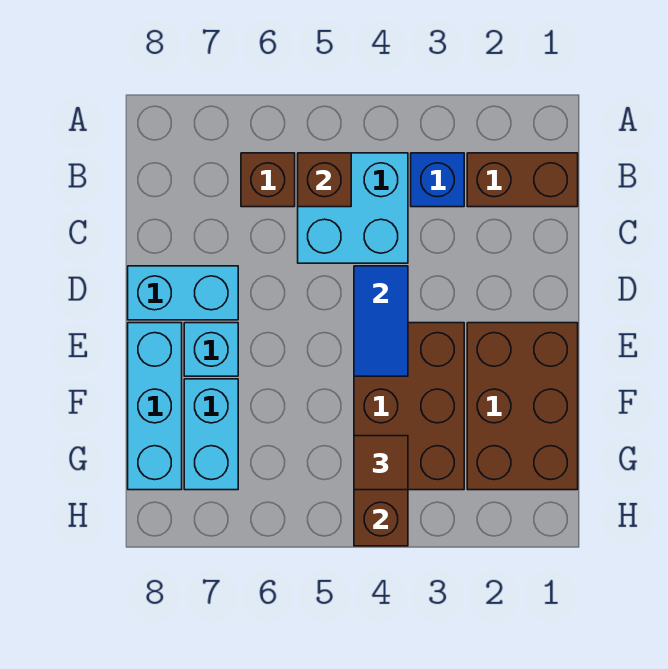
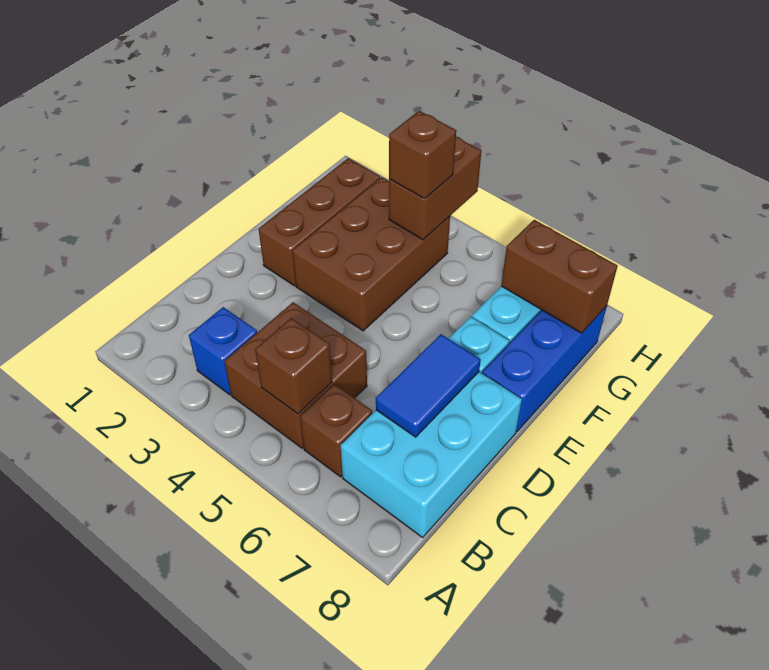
brown 1x2 brick [467,153,578,207] -> brown 1x2 brick moved to [501,220,618,333]
cyan 2x2 brick [298,153,408,263] -> brown 2x2 brick [224,302,367,448]
blue 1x2 tile [354,266,408,376] -> blue 1x2 tile moved to [376,334,481,437]
cyan 1x2 brick [128,266,238,320] -> cyan 2x3 brick [341,372,522,537]
brown 2x3 brick [467,323,578,490] -> brown 1x3 brick [259,158,380,286]
cyan 1x3 brick [128,323,182,490] -> blue 1x3 brick [482,306,607,432]
brown 1x1 tile [354,436,408,490] -> brown 1x1 brick [389,111,456,199]

